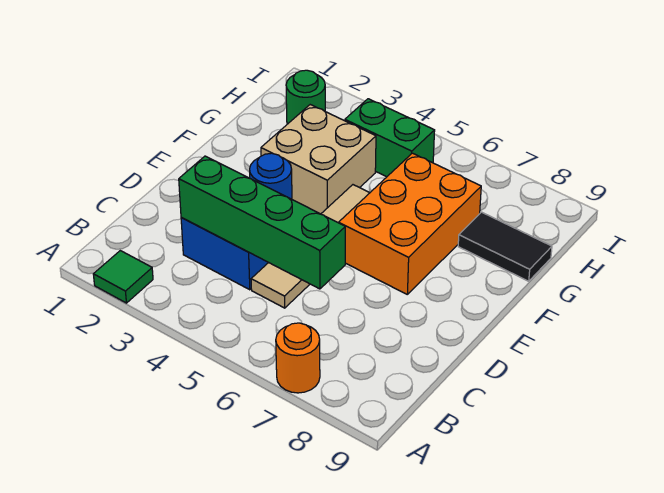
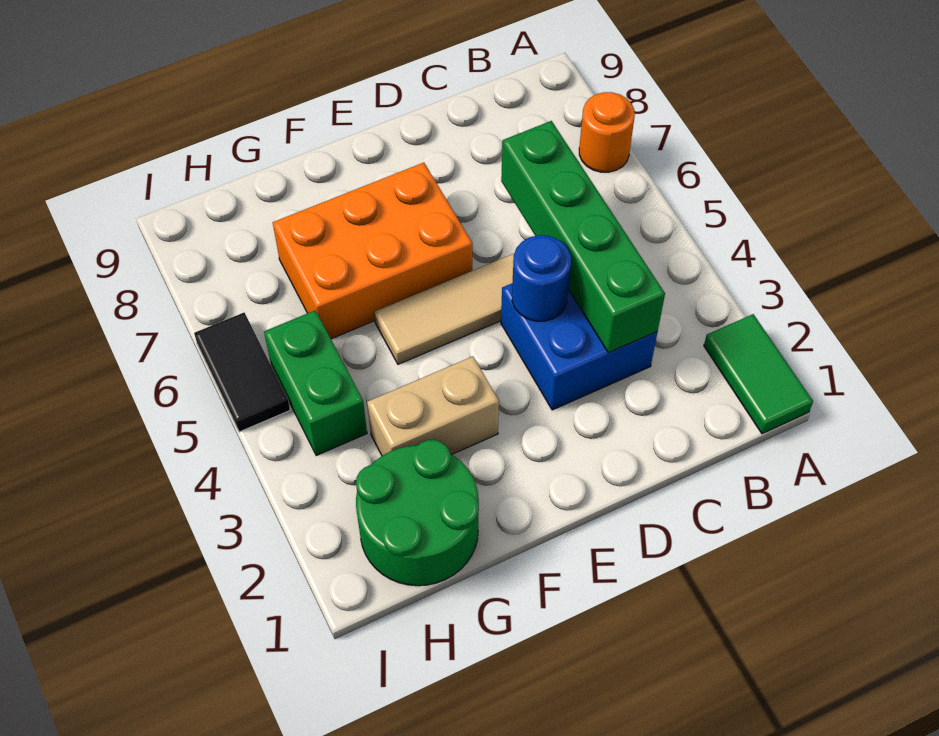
green 1x1 tile [93,251,153,303] -> green 1x2 tile [704,314,813,434]
tan 2x2 brick [261,105,376,214] -> tan 1x2 brick [367,356,499,456]
black 1x2 tile [458,212,552,281] -> black 1x2 tile moved to [194,313,290,432]
green 1x1 round brick [286,70,325,124] -> green 2x2 round brick [356,440,479,586]

